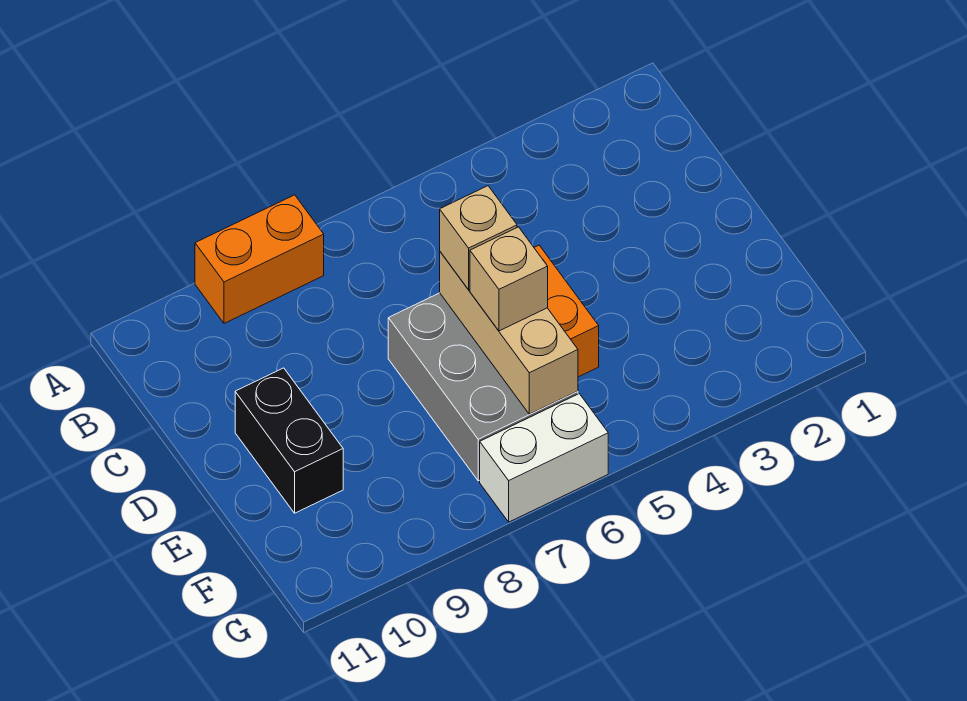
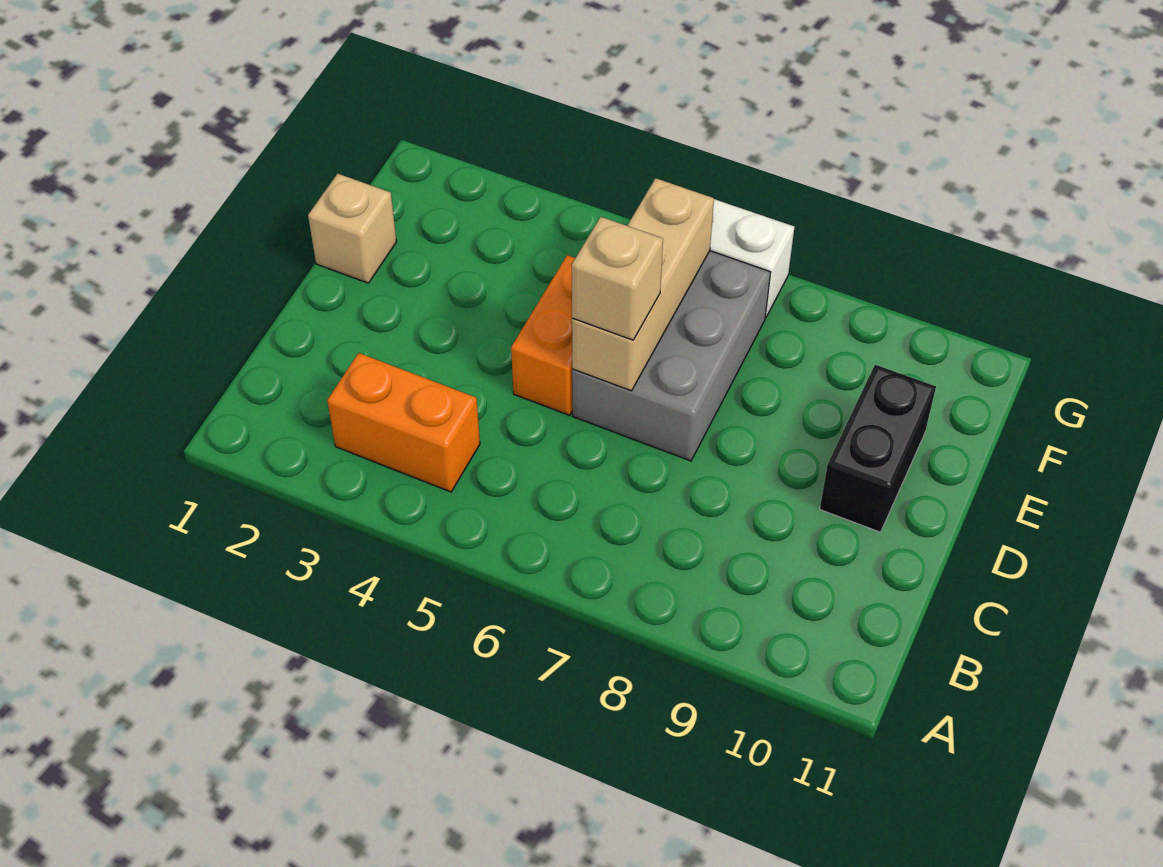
orange 1x2 brick [195,195,324,323] -> orange 1x2 brick moved to [327,353,480,492]
tan 1x1 brick [470,227,548,331] -> tan 1x1 brick moved to [308,174,397,283]

